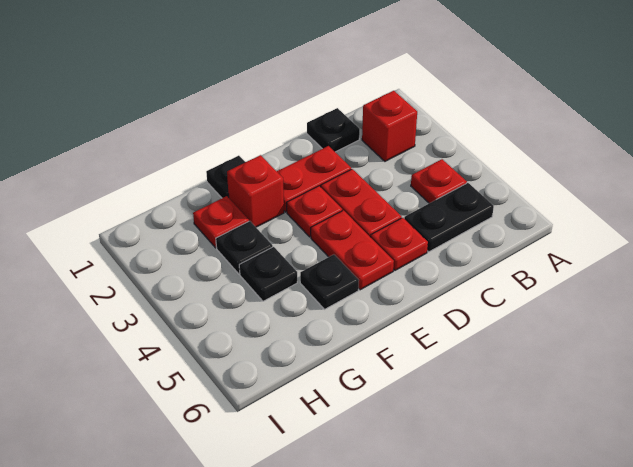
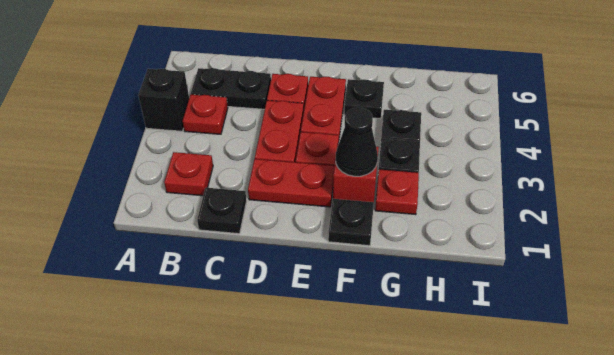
none -> black 1x1 brick [138,69,189,131]
red 1x1 brick [362,91,417,161] -> red 1x1 plate [164,152,213,196]
none -> black 1x1 cone [336,108,378,176]

